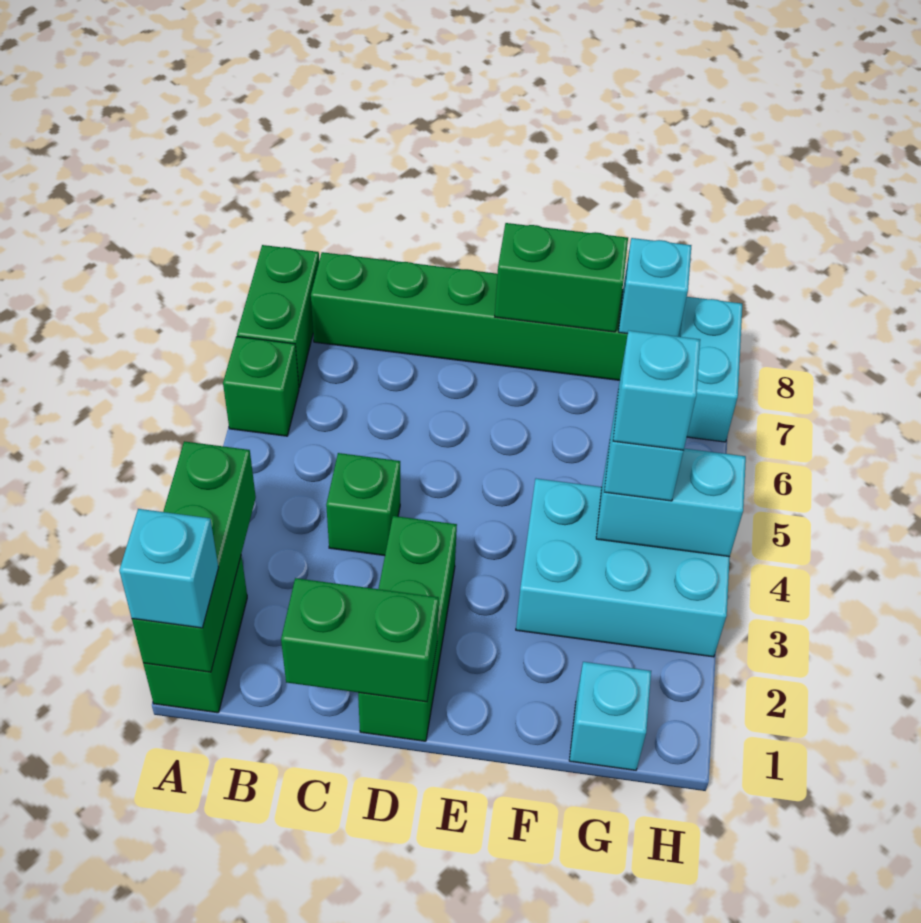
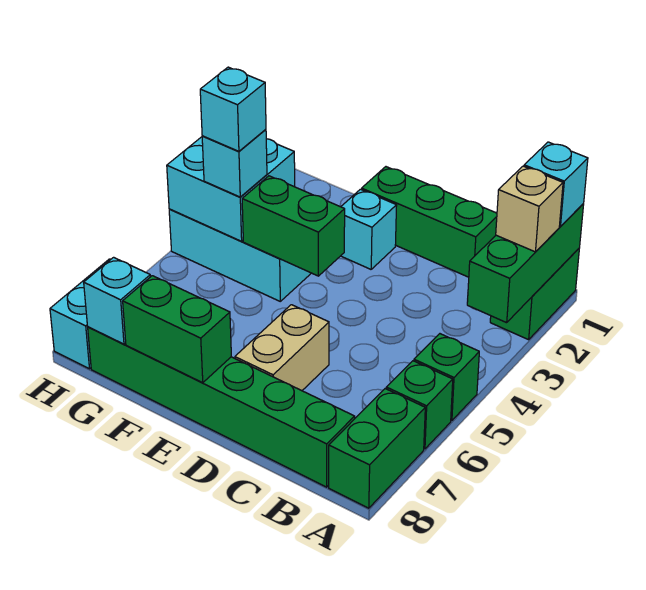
none -> tan 1x1 brick [496,166,563,252]
green 1x2 brick [281,578,439,702] -> green 1x2 brick moved to [242,176,345,276]
green 1x1 brick [326,453,400,556] -> green 1x1 brick moved to [414,334,479,421]
green 1x3 brick [358,516,457,741] -> green 1x3 brick turned to [362,167,497,277]
none -> tan 1x2 brick [235,305,329,391]
cyan 1x1 brick [569,662,651,770] -> cyan 1x1 brick moved to [341,189,397,269]
cyan 1x2 brick [596,447,746,557] -> cyan 2x2 brick [167,137,295,241]

